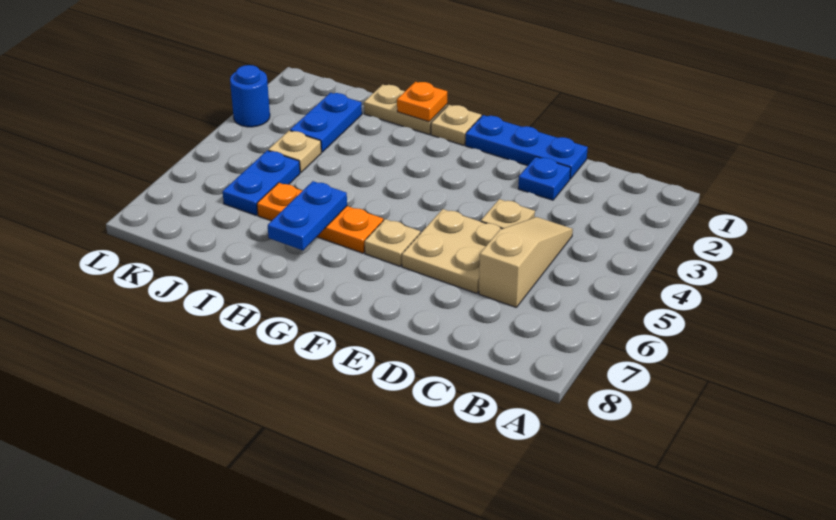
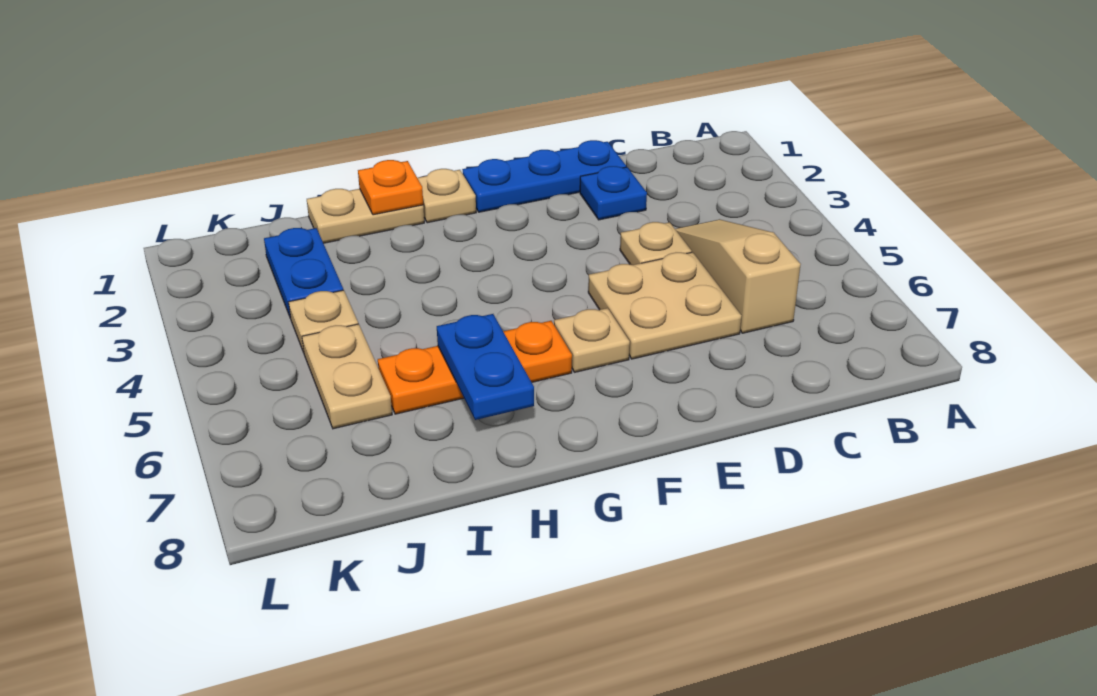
blue 1x2 plate [223,150,300,215] -> tan 1x2 plate [302,324,392,429]
blue 1x1 round brick [230,65,270,127] -> none

